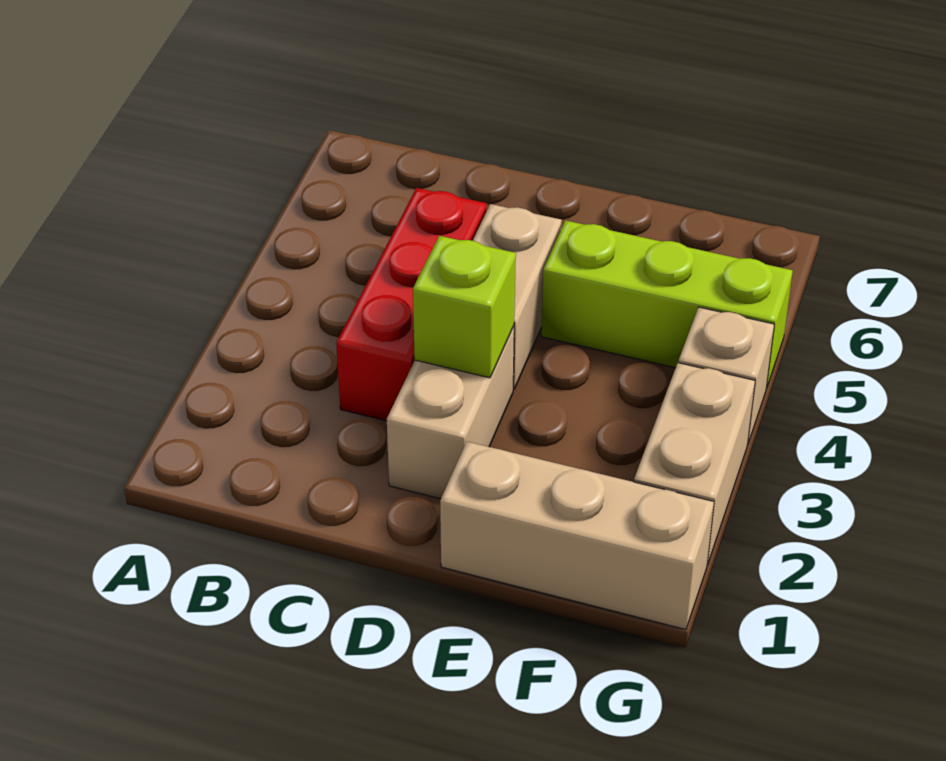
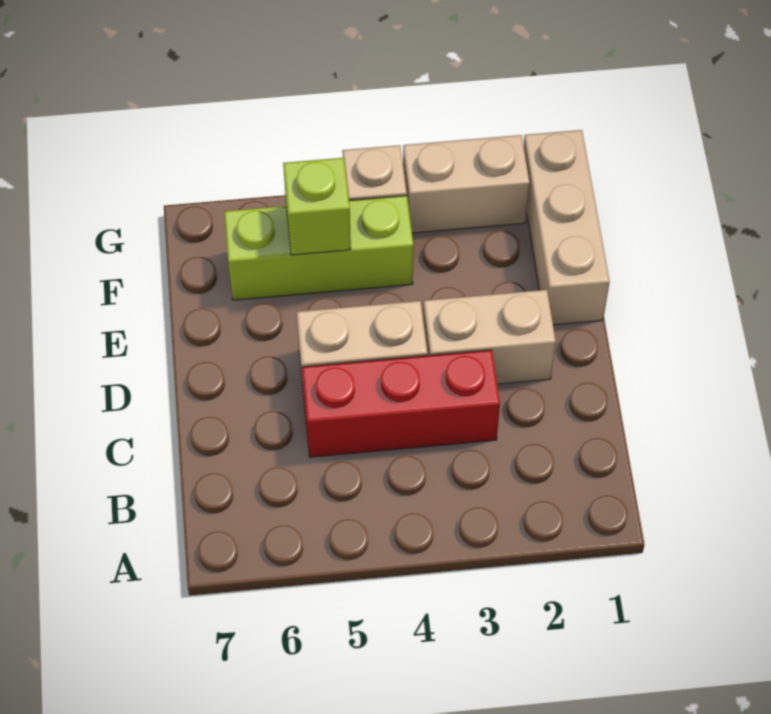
lime 1x1 brick [413,236,516,378] -> lime 1x1 brick moved to [283,158,351,255]
lime 1x3 brick [541,220,793,388] -> lime 1x3 brick turned to [224,196,413,300]

